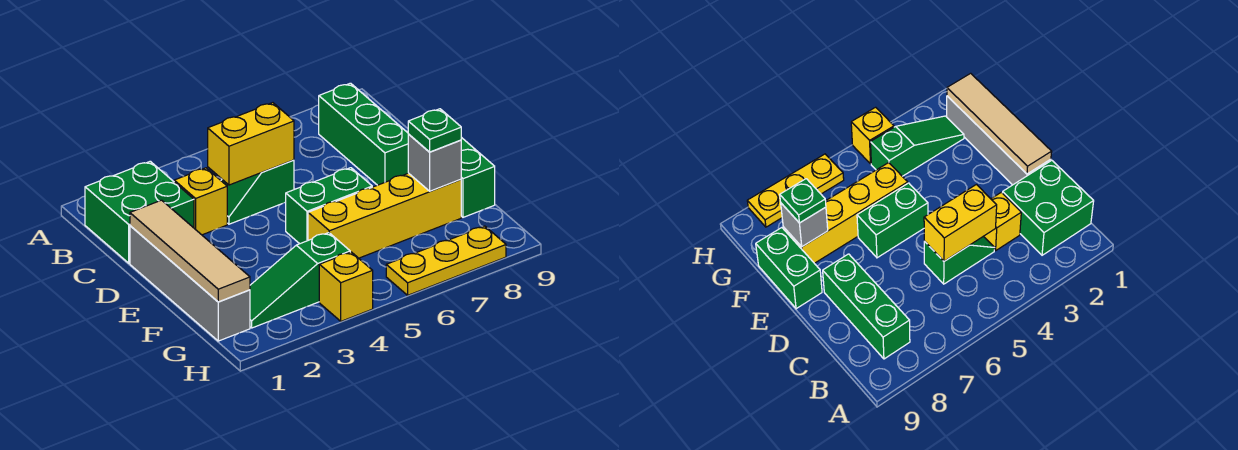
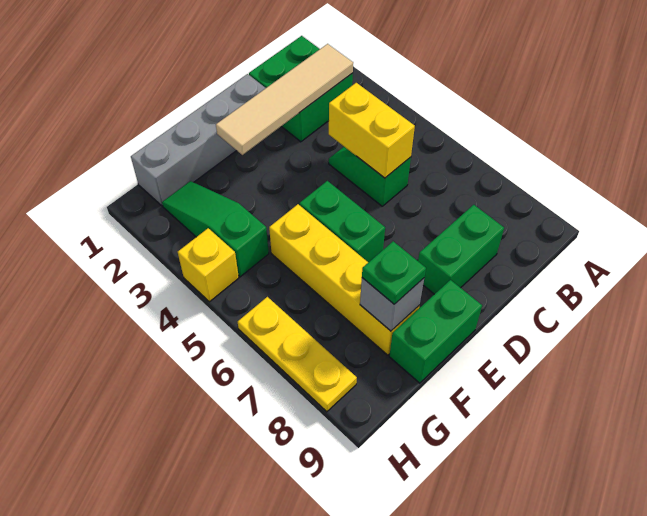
green 1x3 brick [319,83,408,185] -> green 1x2 brick [418,205,504,294]
yellow 1x1 brick [174,168,227,235] -> none
tan 1x4 tile [130,200,250,302] -> tan 1x4 tile moved to [216,44,353,155]

